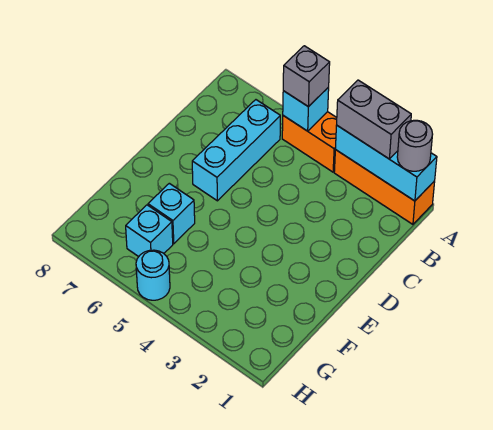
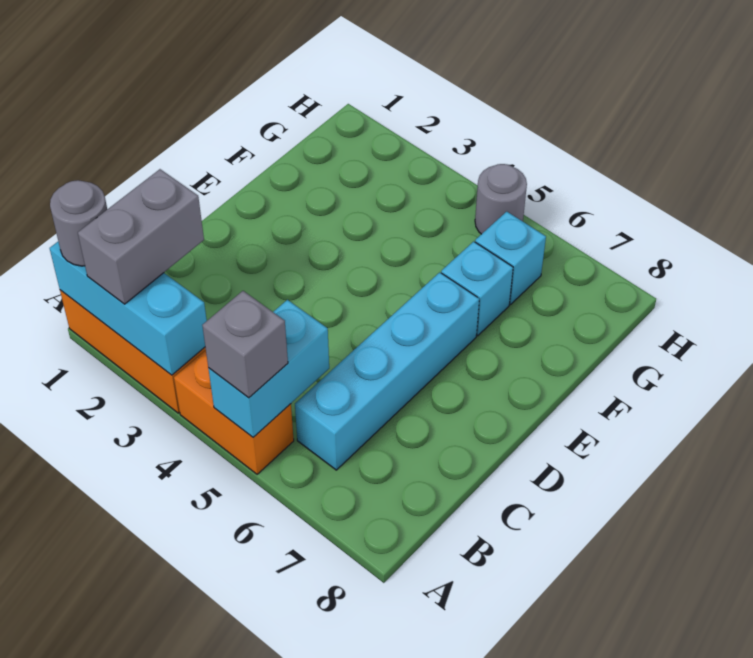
grey 1x2 brick [337,80,411,159] -> grey 1x2 brick turned to [78,169,204,304]
cyan 1x1 brick [283,87,329,131] -> cyan 1x2 brick [208,300,329,437]
cyan 1x3 brick [192,100,280,201] -> cyan 1x4 brick [295,272,479,470]
cyan 1x1 round brick [136,250,170,300] -> grey 1x1 round brick [475,164,527,234]

